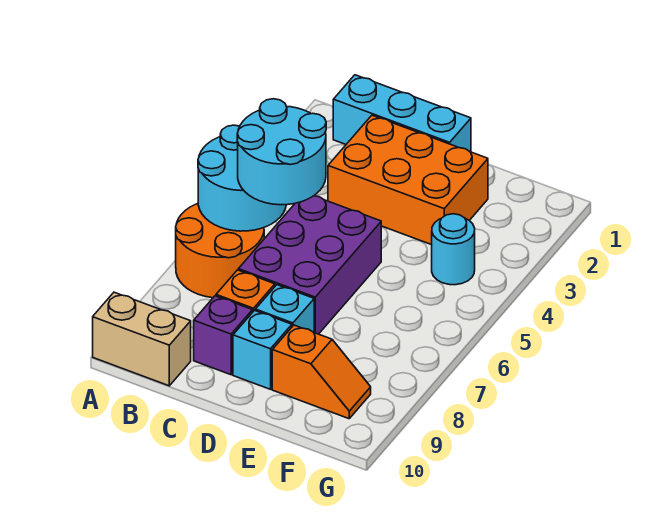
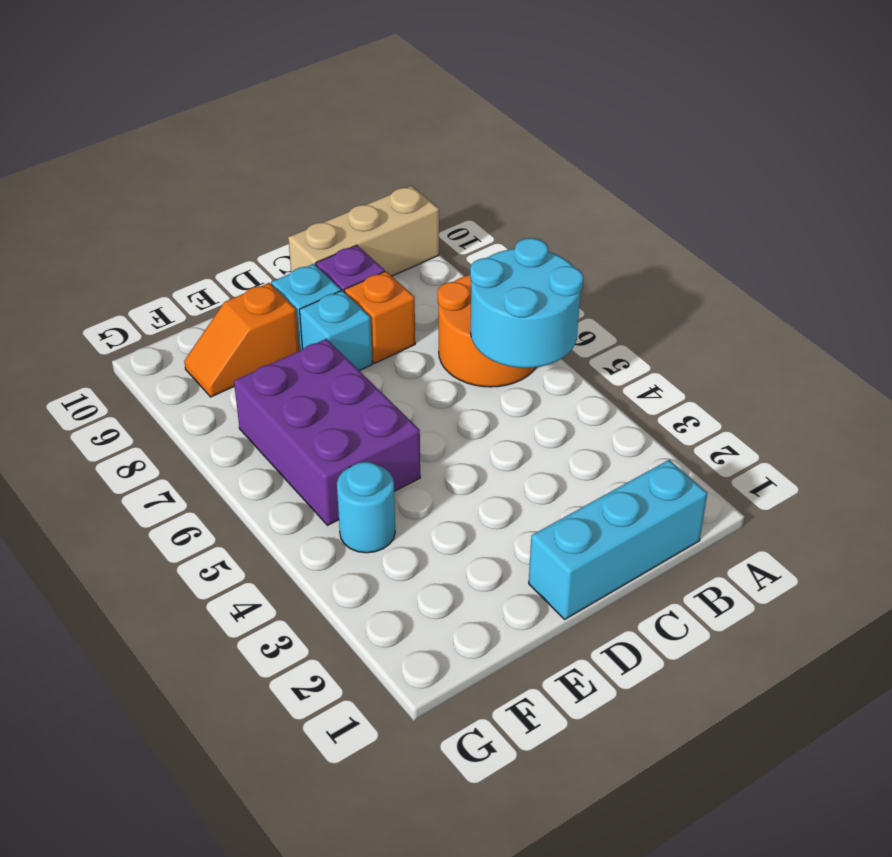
tan 1x2 brick [93,292,191,386] -> tan 1x3 brick [288,186,439,276]
cyan 2x2 round brick [237,99,326,205] -> none
orange 2x3 brick [328,115,488,245] -> none
purple 2x3 brick [238,196,381,334] -> purple 2x3 brick moved to [234,339,420,525]

